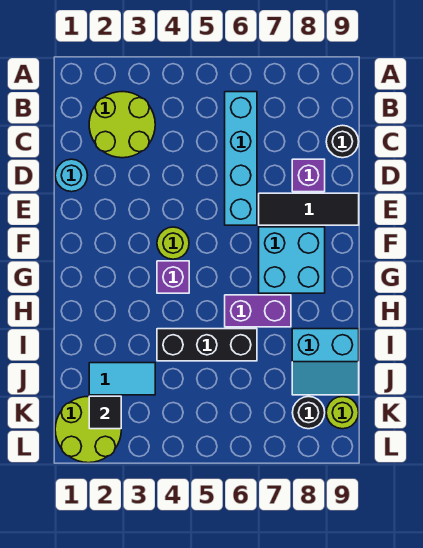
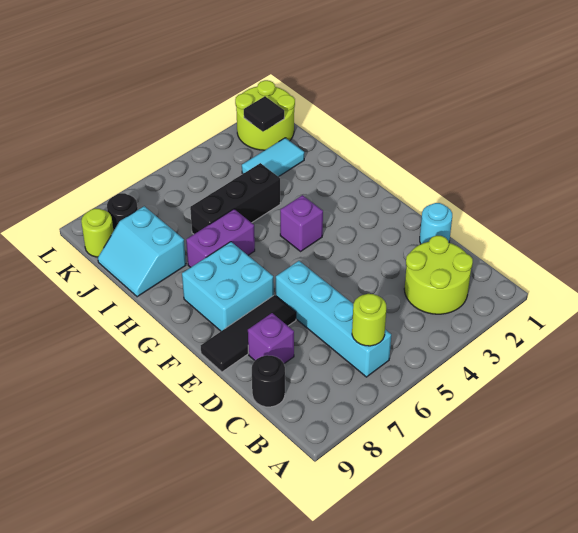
lime 1x1 round brick [157,227,189,259] -> lime 1x1 round brick moved to [352,294,386,346]
cyan 2x2 slope [292,329,359,395] -> cyan 2x2 slope turned to [98,206,186,297]

